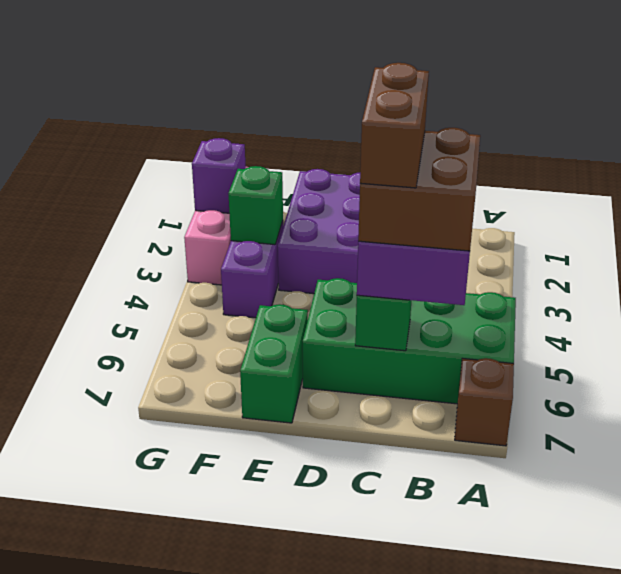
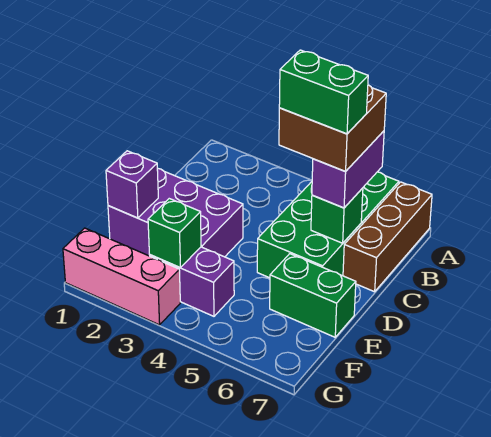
brown 1x1 brick [455,358,514,446] -> brown 1x3 brick [343,182,432,292]
brown 1x2 brick [360,63,429,188] -> green 1x2 brick [279,50,368,134]
purple 1x1 brick [192,138,246,213] -> purple 1x1 brick moved to [106,151,158,218]

